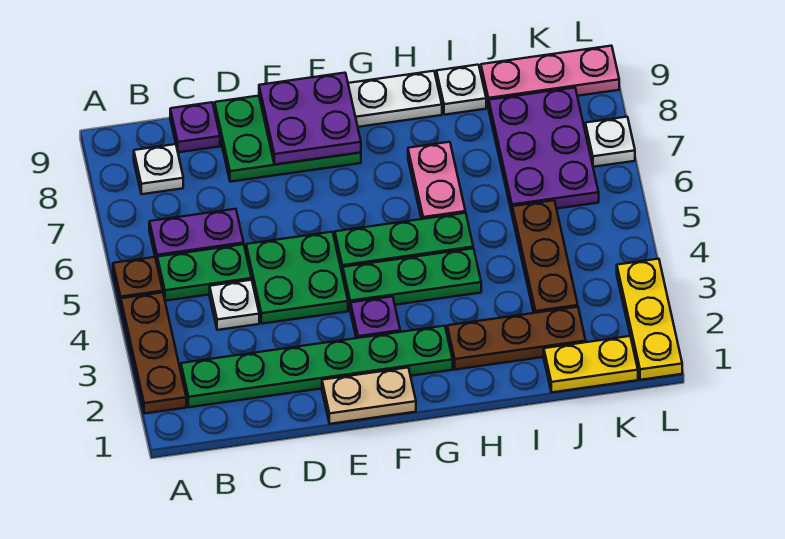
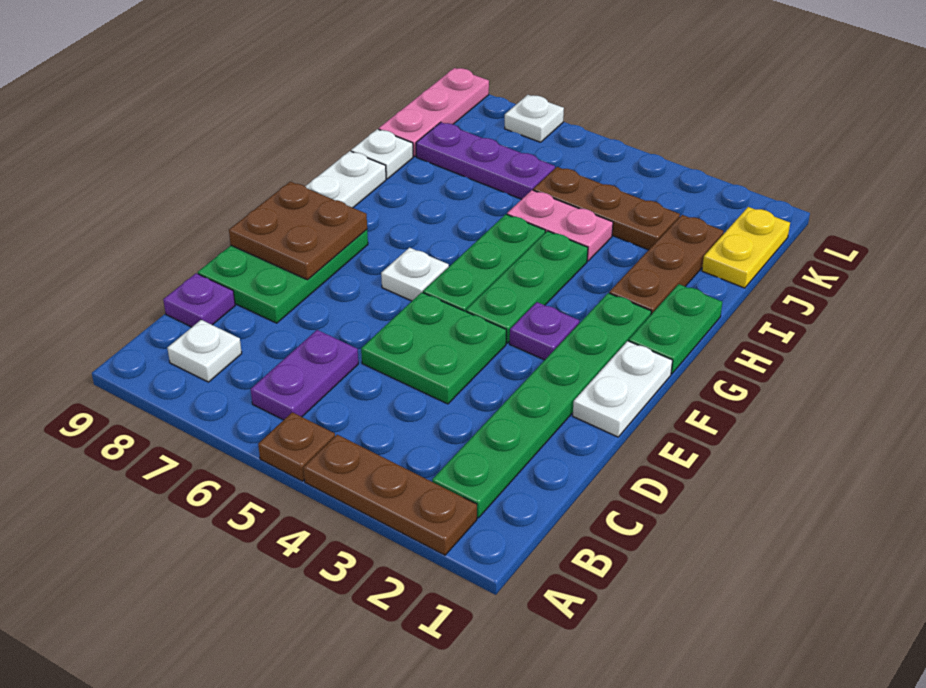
green 1x2 plate [157,244,251,301] -> green 1x2 plate moved to [629,284,722,374]
white 1x1 plate [210,280,259,330] -> white 1x1 plate moved to [381,248,449,301]
tan 1x2 plate [322,368,416,424] -> white 1x2 plate [573,341,673,437]
purple 2x2 plate [259,73,361,165] -> brown 2x2 plate [229,182,367,280]
pink 1x2 plate [408,142,465,219] -> pink 1x2 plate moved to [507,190,613,261]
purple 2x3 plate [489,88,599,213] -> purple 1x3 plate [416,122,555,199]
yellow 1x3 plate [617,259,682,380] -> none

